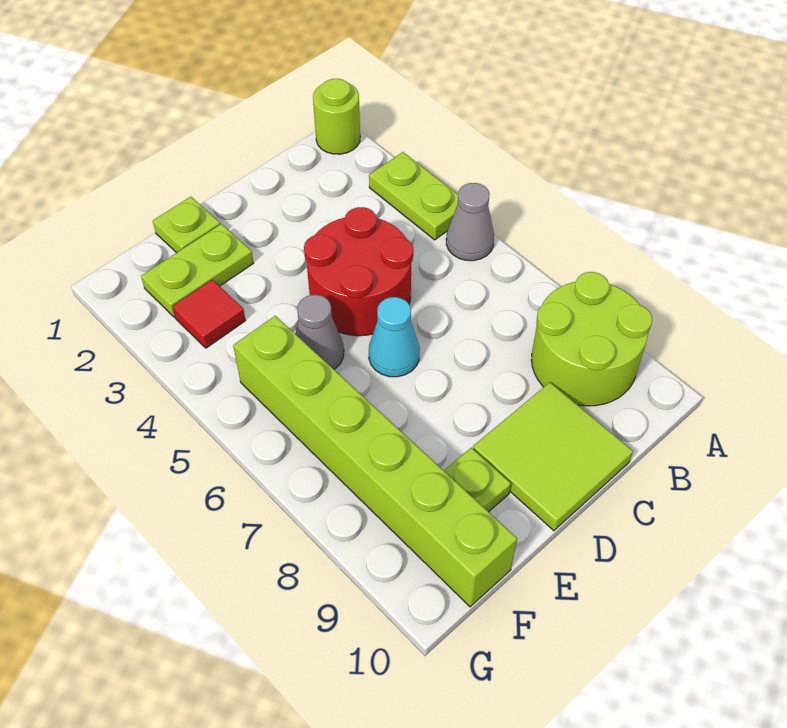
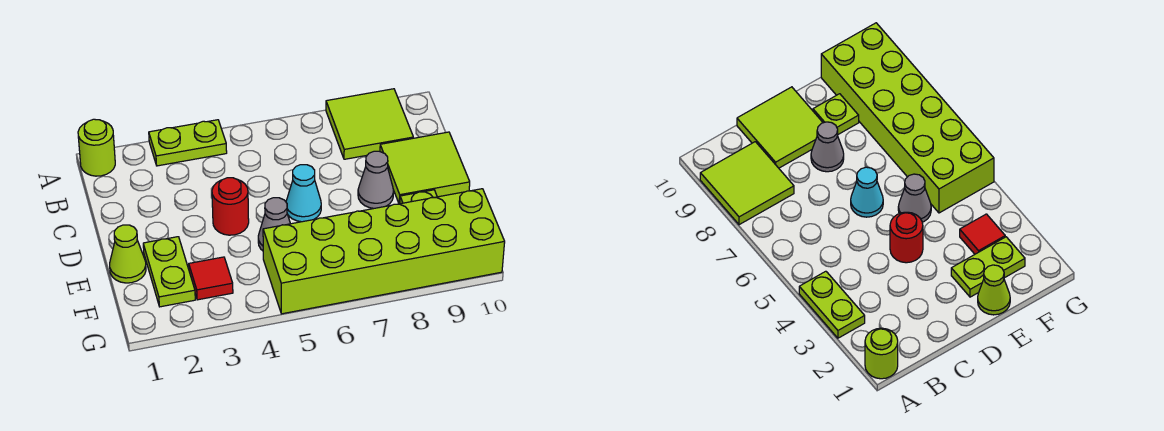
grey 1x1 cone [446,183,494,261] -> grey 1x1 cone moved to [358,151,394,208]
lime 2x2 round brick [531,272,652,406] -> lime 2x2 tile [326,89,413,159]
red 2x2 round brick [304,207,413,336] -> red 1x1 round brick [212,178,249,235]
lime 1x1 plate [153,197,220,253] -> lime 1x1 cone [110,225,146,283]
lime 1x6 brick [233,316,517,607] -> lime 2x6 brick [263,189,505,314]

